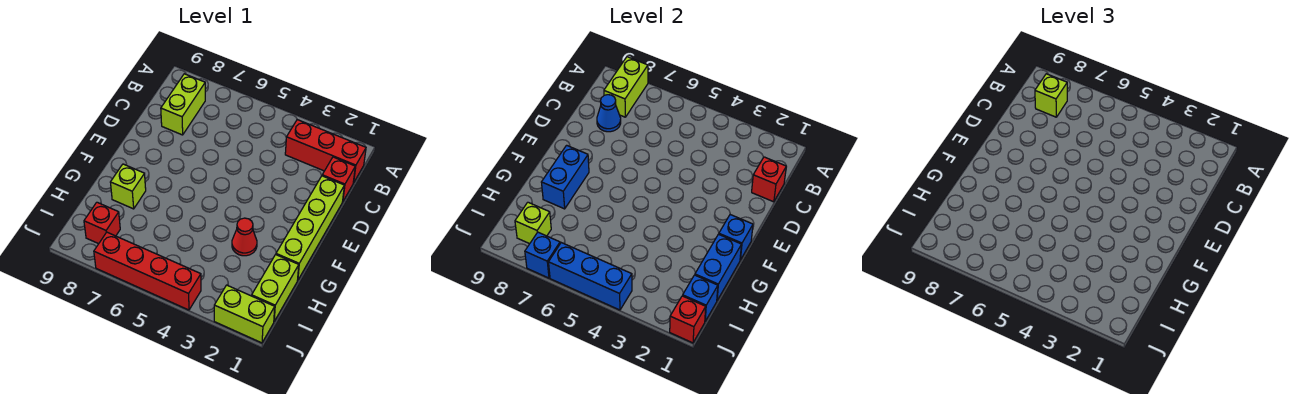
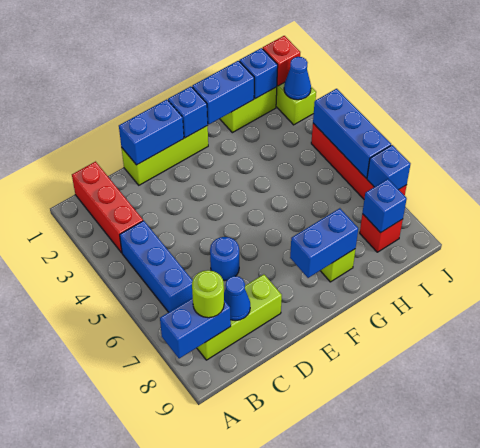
lime 1x2 brick [604,57,648,117] -> blue 1x2 brick [160,298,231,359]
none -> blue 1x3 brick [120,221,193,312]
lime 1x2 brick [161,74,205,135] -> lime 1x3 brick [197,274,282,360]
lime 1x1 brick [1035,74,1067,117] -> lime 1x1 round brick [192,270,224,318]
red 1x1 brick [322,157,355,201] -> none
red 1x1 brick [752,157,786,202] -> none
lime 1x4 brick [276,176,344,280] -> lime 1x3 brick [121,126,208,185]
none -> blue 1x2 brick [119,99,184,165]
none -> blue 1x1 round brick [210,237,239,281]
red 1x1 cone [232,218,257,256] -> none
lime 1x1 brick [515,202,551,244] -> blue 1x1 brick [363,179,407,233]
none -> blue 1x1 cone [284,57,311,100]

